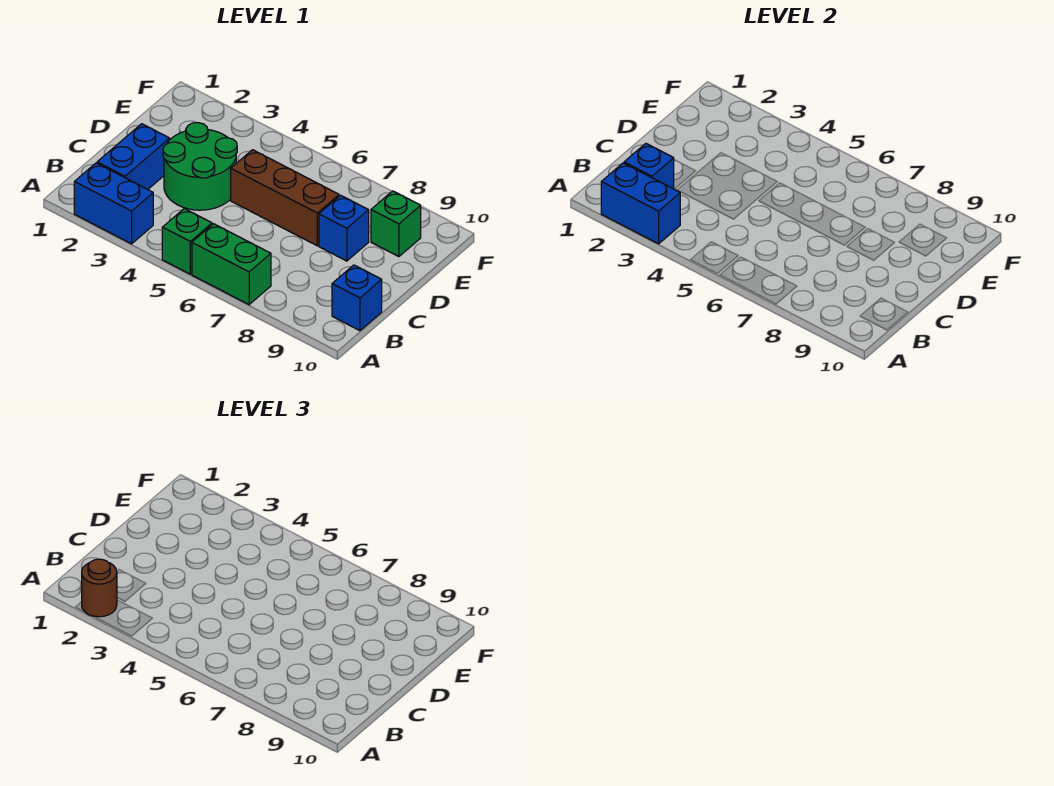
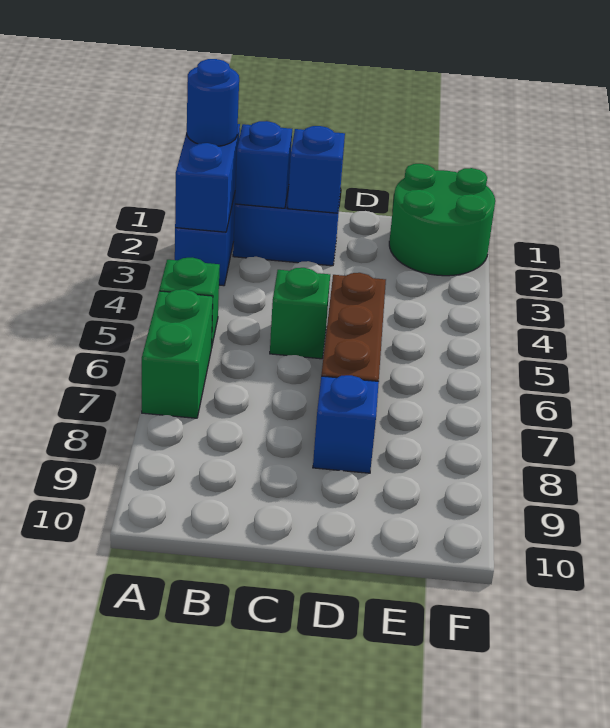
brown 1x1 round brick [82,559,117,617] -> blue 1x1 round brick [187,59,239,146]
blue 1x1 brick [332,265,382,331] -> blue 1x1 brick moved to [288,126,345,213]
green 2x2 round brick [163,123,237,210] -> green 2x2 round brick moved to [389,164,495,276]
green 1x1 brick [371,191,421,257] -> green 1x1 brick moved to [270,268,330,359]

